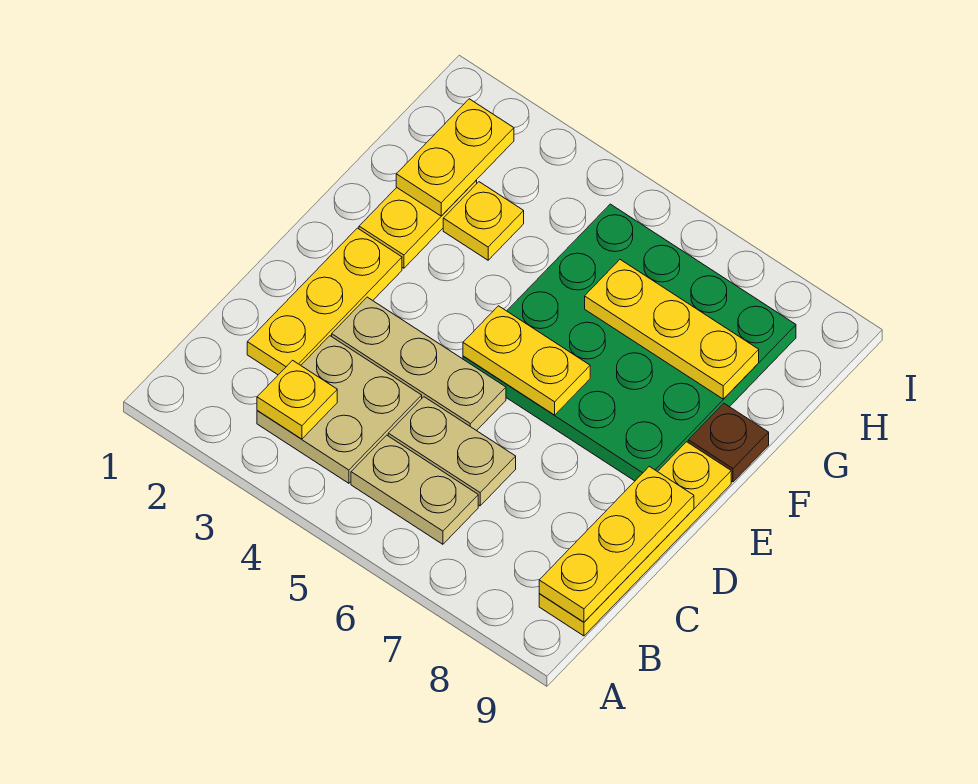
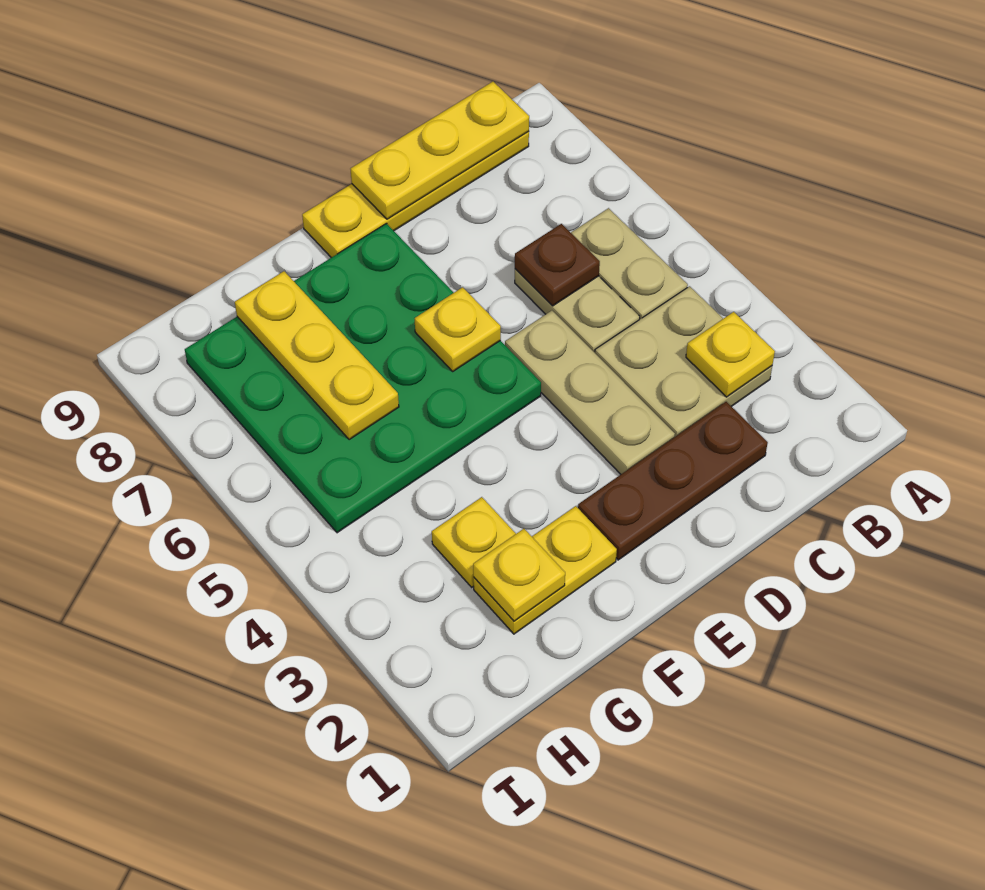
yellow 1x3 plate [247,228,402,375] -> brown 1x3 plate [578,402,768,560]
yellow 1x2 plate [463,306,590,415] -> yellow 1x1 plate [415,287,501,371]
brown 1x1 plate [688,403,769,482] -> brown 1x1 plate moved to [515,224,600,306]
yellow 1x2 plate [396,99,514,216] -> yellow 1x1 plate [473,529,565,621]

